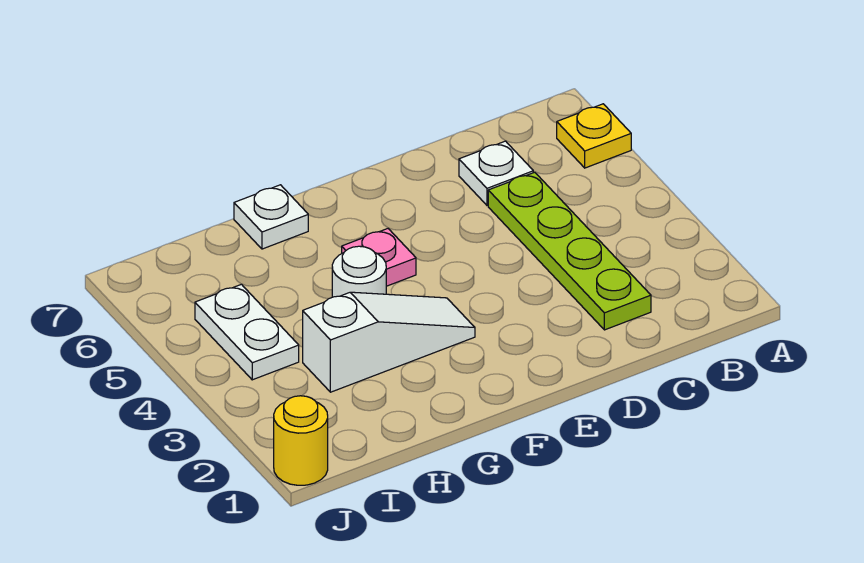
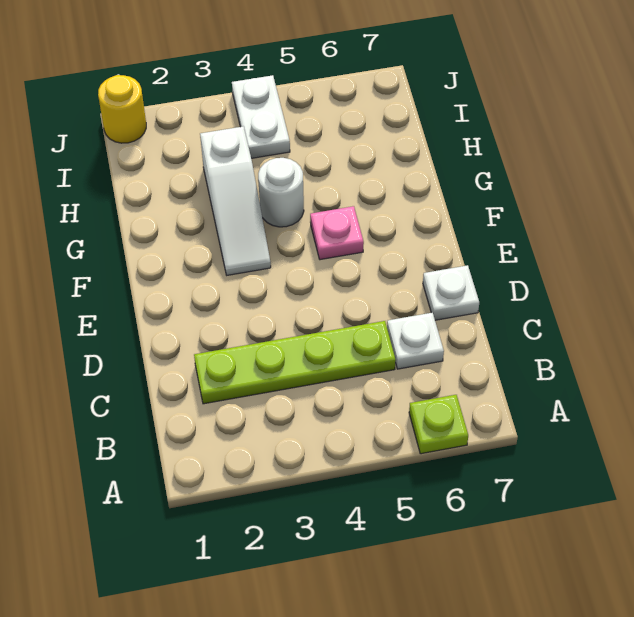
yellow 1x1 plate [557,104,631,168] -> lime 1x1 plate [409,395,468,454]
white 1x1 plate [234,185,308,249] -> white 1x1 plate moved to [423,265,479,320]
white 1x2 plate [195,284,299,380] -> white 1x2 plate turned to [232,75,290,158]

